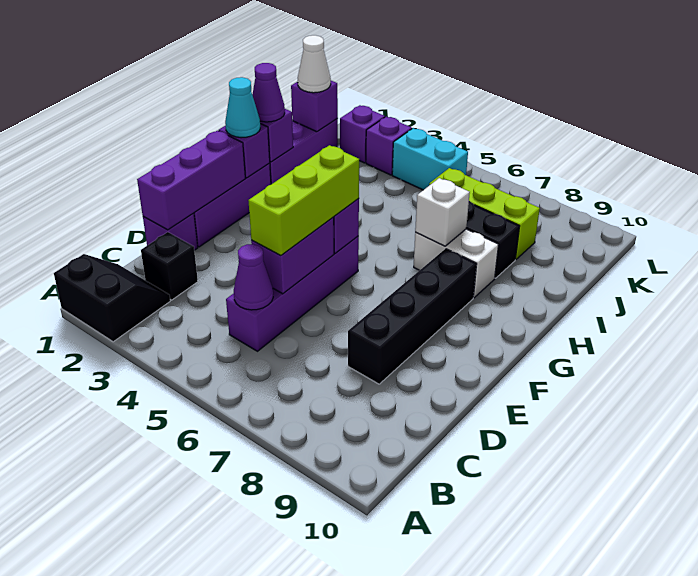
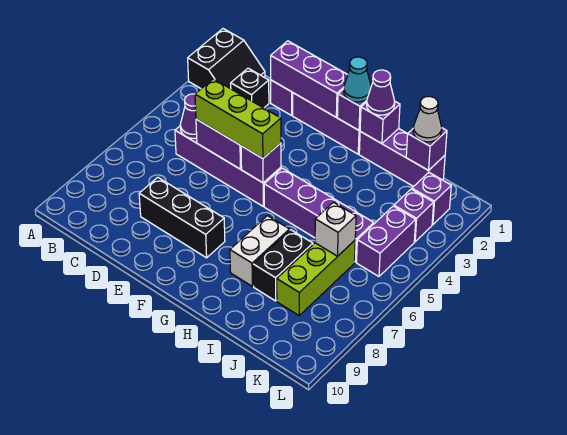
black 1x4 brick [348,249,477,384] -> black 1x3 brick [139,177,225,258]
none -> purple 1x4 brick [264,168,374,262]
white 1x1 brick [415,178,470,246] -> white 1x1 brick moved to [315,202,356,256]
cyan 1x2 brick [392,128,468,190] -> purple 1x2 brick [357,206,416,276]

